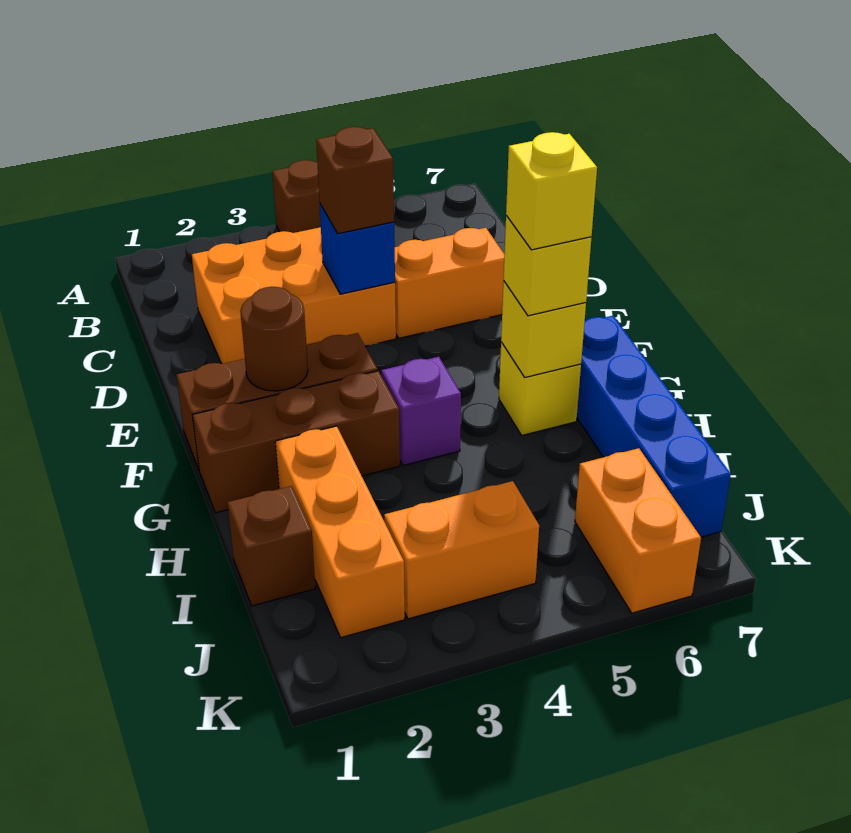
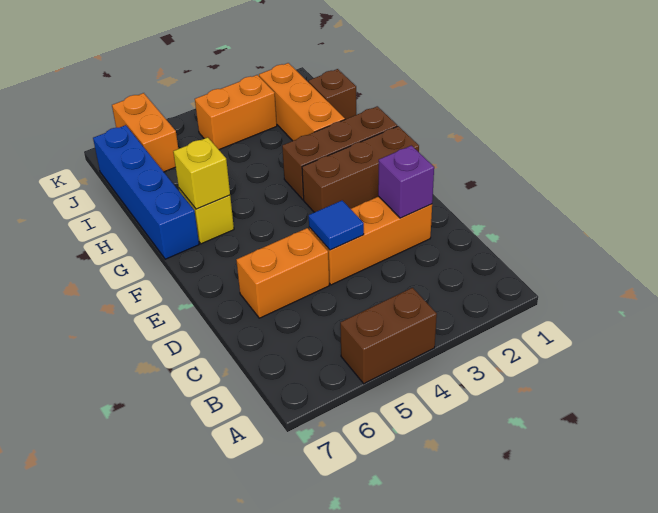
orange 2x3 brick [192,227,396,364] -> orange 1x3 brick [309,196,432,285]
blue 1x1 brick [320,204,395,294] -> blue 1x1 tile [309,201,364,250]
brown 1x1 brick [316,127,394,234] -> none
brown 1x1 round brick [240,287,308,391] -> none
purple 1x1 brick [381,357,461,465] -> purple 1x1 brick moved to [378,146,434,218]
yellow 1x1 brick [504,216,591,316] -> none
yellow 1x1 brick [506,132,597,250] -> none

